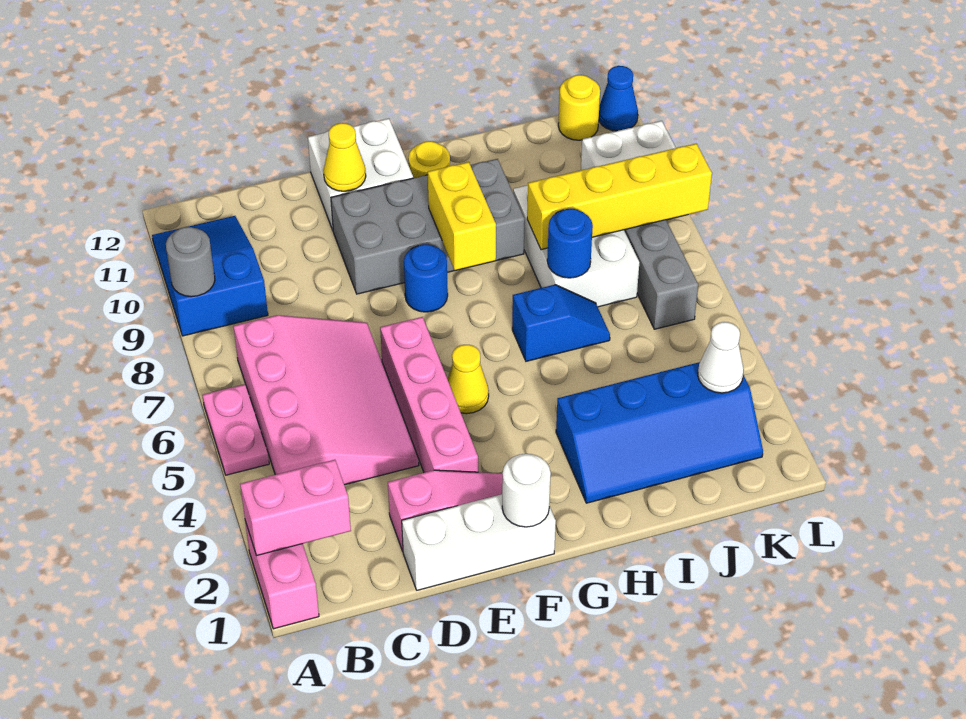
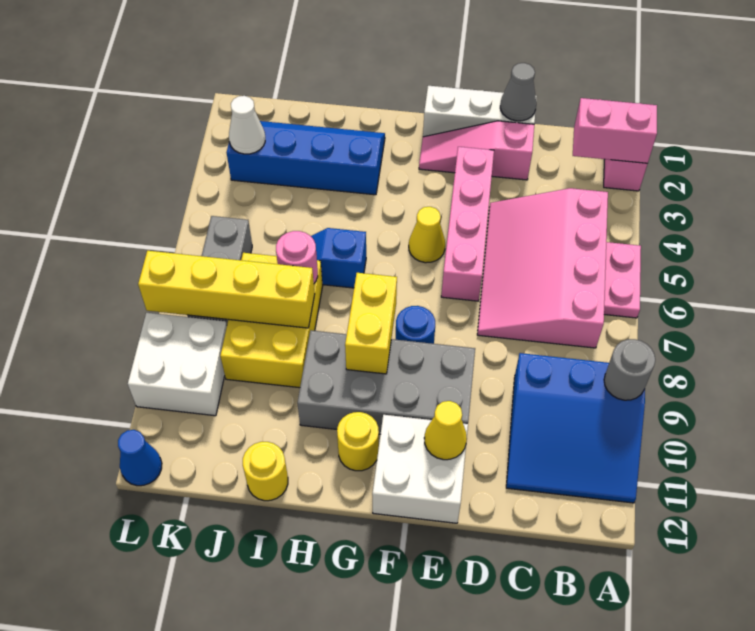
blue 2x3 slope [152,216,268,336] -> blue 3x3 slope [506,353,645,503]
none -> grey 1x1 cone [500,63,536,121]
white 1x1 round brick [502,454,551,527] -> none
white 2x3 brick [513,185,639,307] -> yellow 2x3 brick [220,253,323,388]
blue 1x1 round brick [547,209,593,278] -> pink 1x1 round brick [276,231,318,283]
yellow 1x1 round brick [558,75,600,140] -> yellow 1x1 round brick moved to [243,442,288,501]

